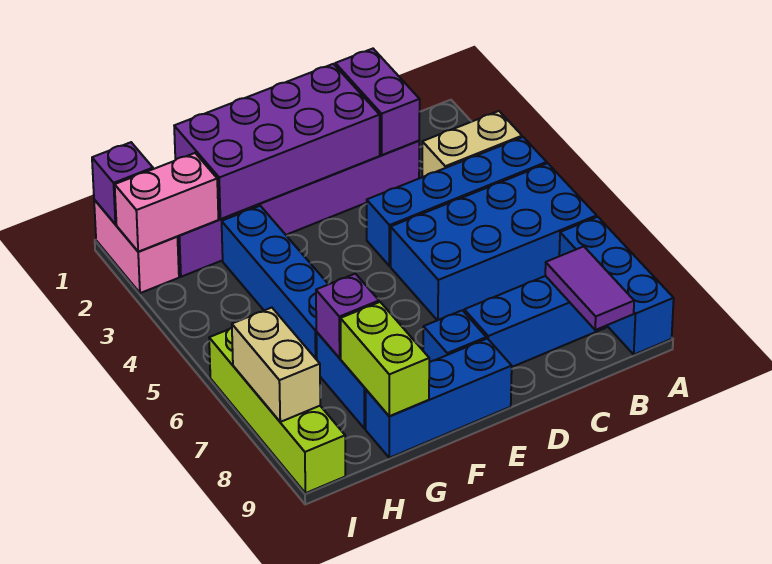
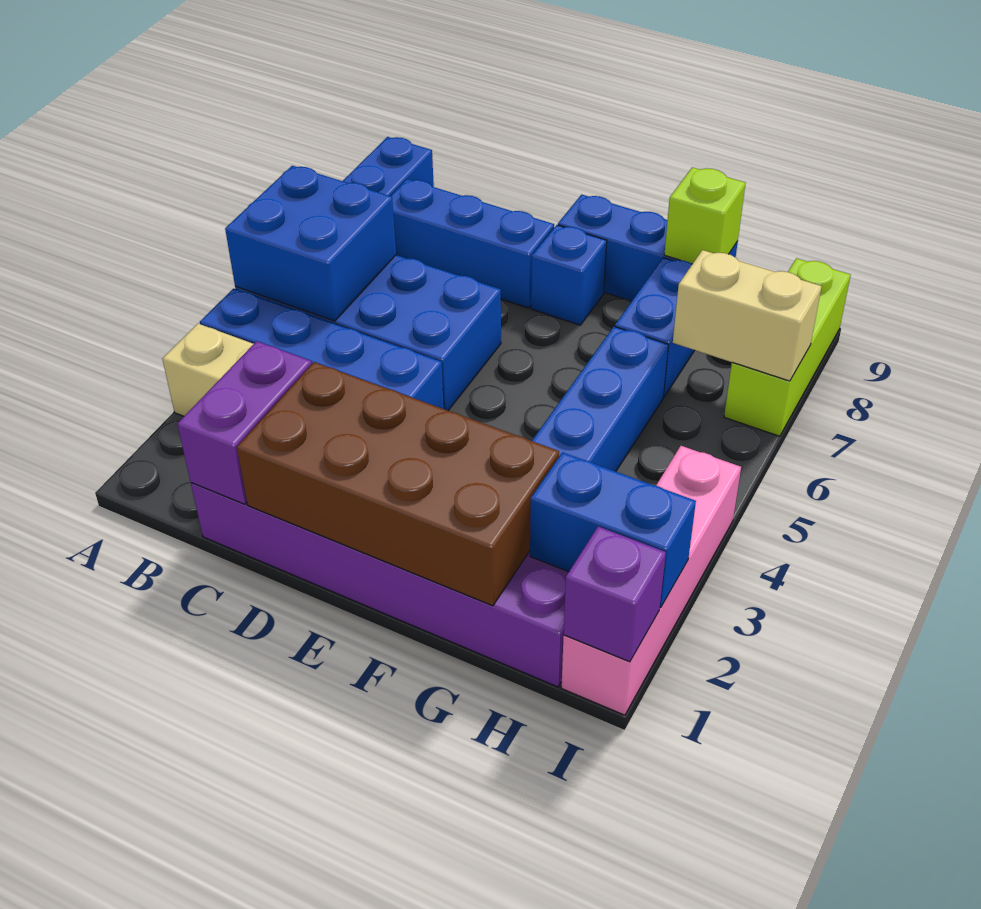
none -> blue 2x2 brick [225,166,396,321]
purple 1x2 tile [545,246,634,330] -> none
purple 2x4 brick [174,64,380,219] -> brown 2x4 brick [237,362,559,606]
purple 1x1 brick [316,274,379,358] -> none
lime 1x2 brick [340,302,429,416] -> lime 1x1 brick [664,167,746,264]
pink 1x2 brick [115,153,218,252] -> blue 1x2 brick [530,452,696,608]
pink 1x2 brick [94,200,179,293] -> pink 1x4 brick [561,446,741,715]
lime 1x4 brick [209,328,345,493] -> lime 1x3 brick [724,258,851,436]
tan 1x2 brick [232,308,320,422] -> tan 1x2 brick turned to [673,250,822,381]

